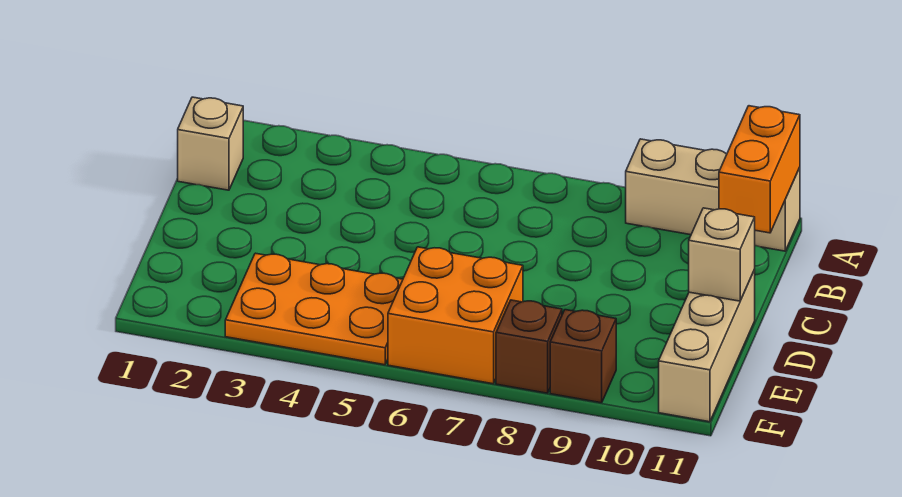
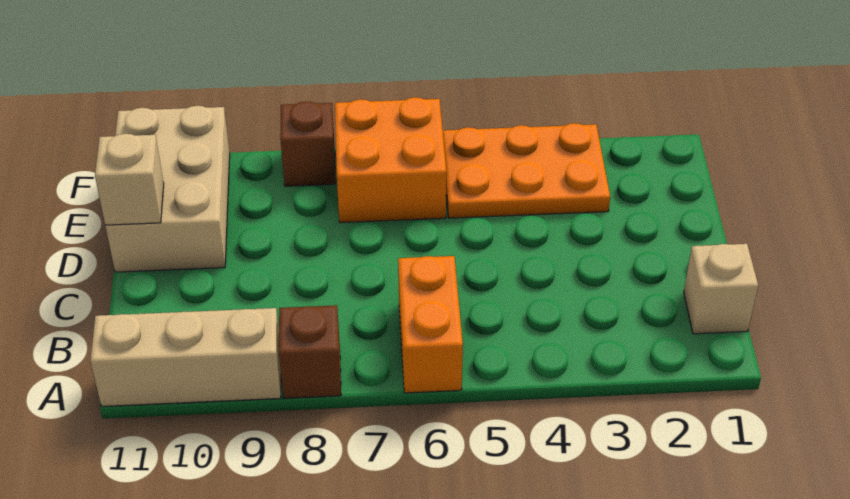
orange 1x2 brick [719,106,800,233] -> orange 1x2 brick moved to [398,256,463,393]
tan 1x3 brick [659,270,755,422] -> tan 2x3 brick [105,106,230,272]
brown 1x1 brick [550,310,616,403] -> brown 1x1 brick moved to [279,305,341,398]

